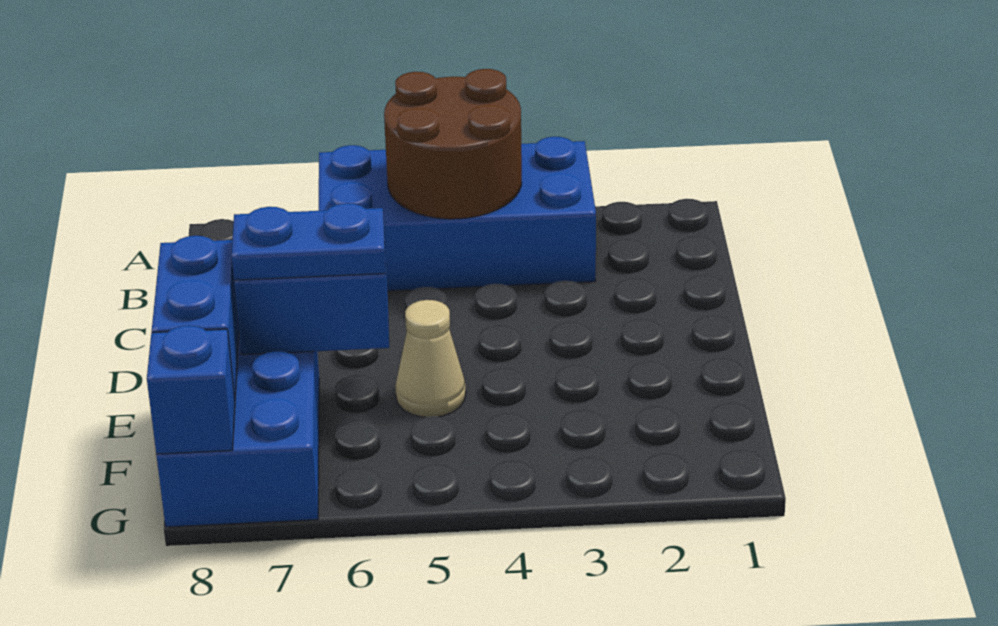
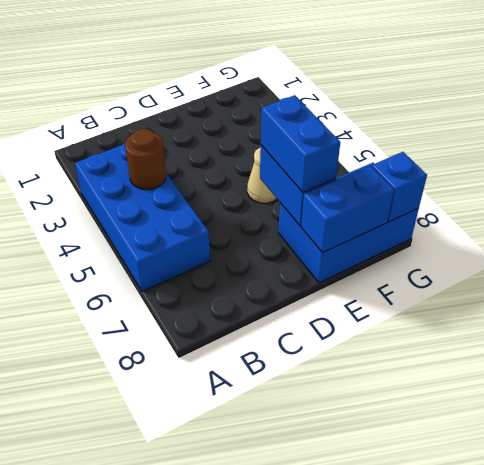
brown 2x2 round brick [384,69,522,219] -> brown 1x1 round brick [125,129,166,190]
blue 1x2 plate [232,203,385,280] -> blue 1x2 brick [261,95,340,193]

